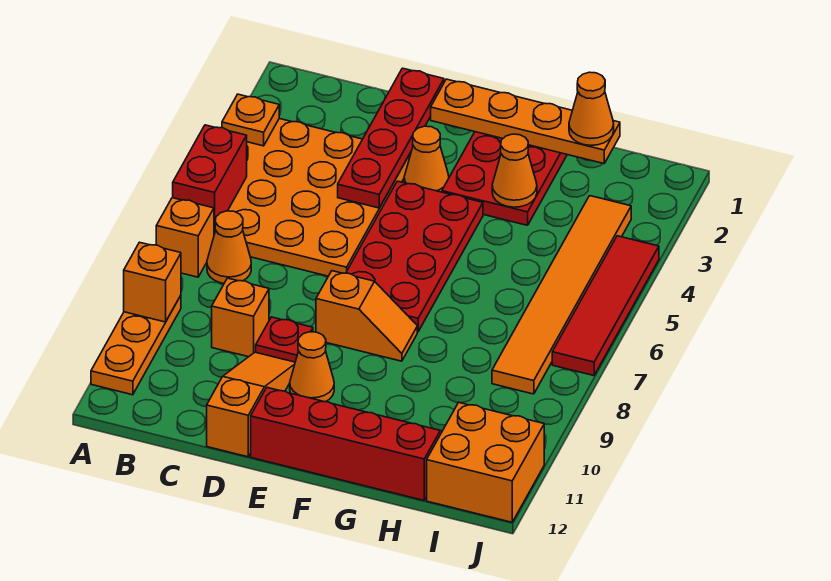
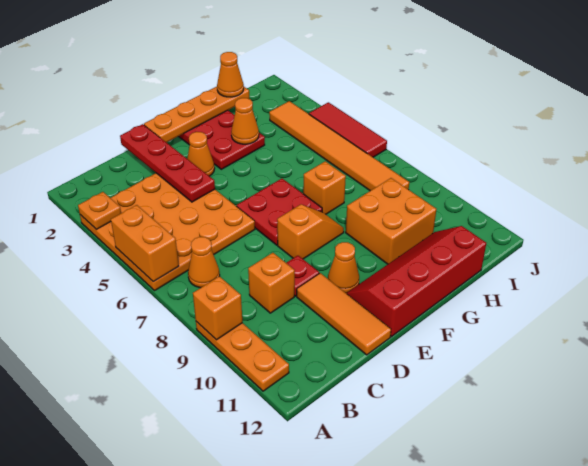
red 1x2 brick [173,125,247,234] -> orange 1x2 brick [111,205,179,282]
orange 1x1 brick [156,198,214,277] -> orange 1x1 brick moved to [303,161,346,214]
orange 1x3 slope [207,352,295,457] -> orange 1x3 tile [297,273,391,355]
red 2x4 plate [346,181,483,332] -> red 2x2 plate [237,179,322,245]
orange 2x2 brick [427,402,544,522] -> orange 2x2 brick moved to [346,178,436,264]
red 1x4 tile [552,236,659,376] -> red 1x3 tile [309,102,387,157]

